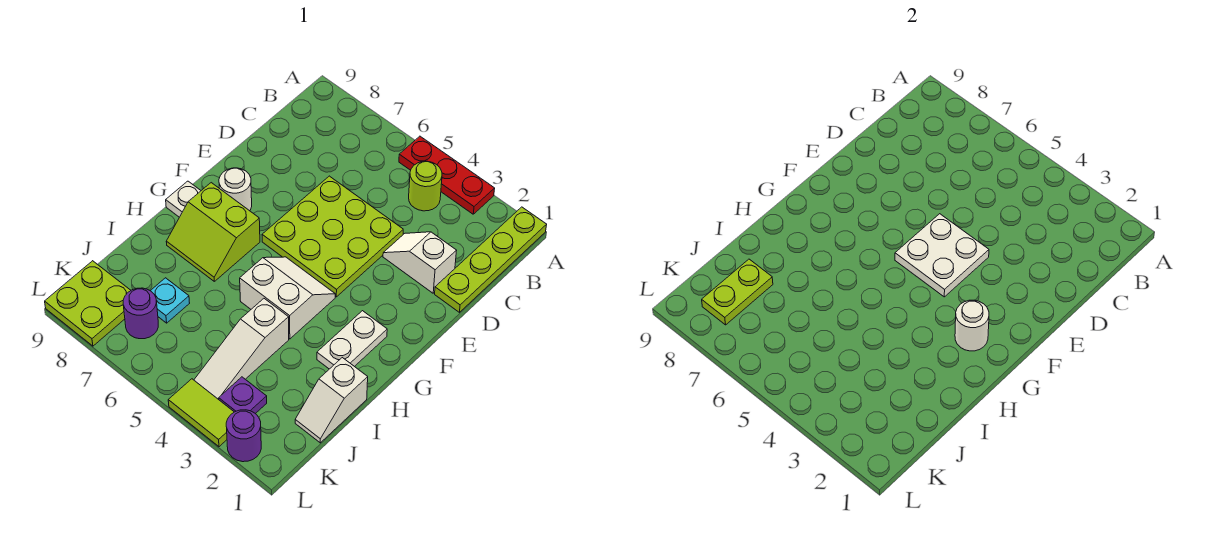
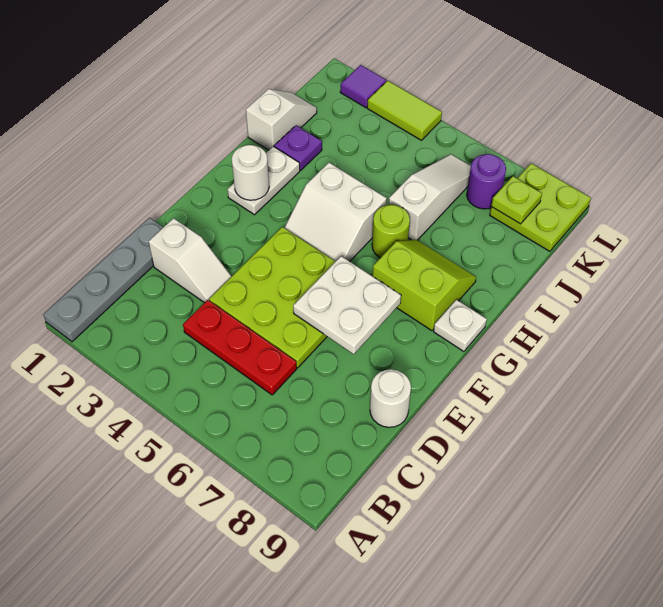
lime 1x4 plate [435,207,547,312] -> grey 1x4 plate [43,218,163,342]
red 1x3 plate [399,136,495,214] -> red 1x3 plate moved to [183,300,297,395]
lime 1x1 round brick [409,161,442,211] -> lime 1x1 round brick moved to [372,205,410,258]
white 2x2 plate [895,214,989,297] -> white 2x2 plate moved to [293,256,401,354]
white 1x1 round brick [219,168,252,211] -> white 1x1 round brick moved to [370,369,411,427]
white 1x3 slope [194,299,289,399] -> white 1x3 slope moved to [389,154,471,240]
cyan 1x1 plate [151,278,189,323] -> none
lime 1x2 plate [702,259,773,325] -> lime 1x1 plate [491,176,542,224]
purple 1x1 plate [219,377,267,414] -> purple 1x1 plate moved to [274,126,322,170]
purple 1x1 round brick [226,410,261,462] -> purple 1x1 tile [340,65,386,108]

